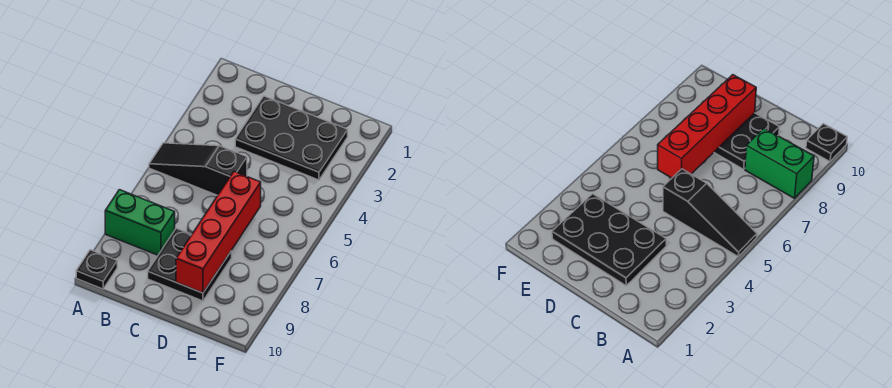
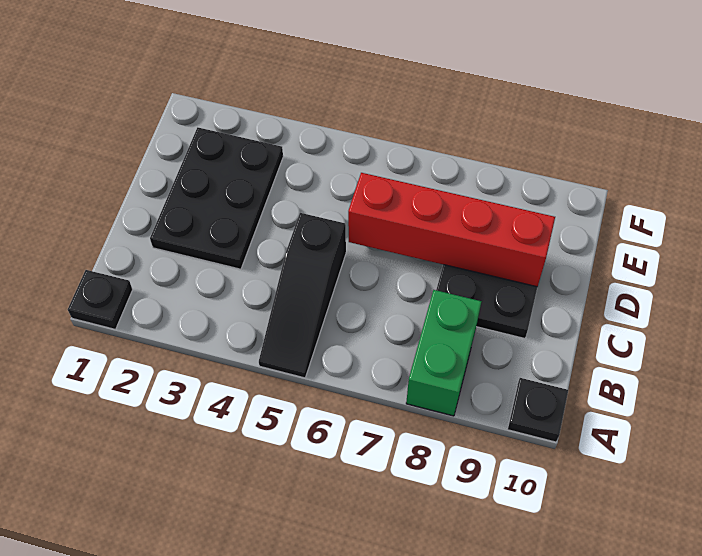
none -> black 1x1 plate [68,270,133,329]

